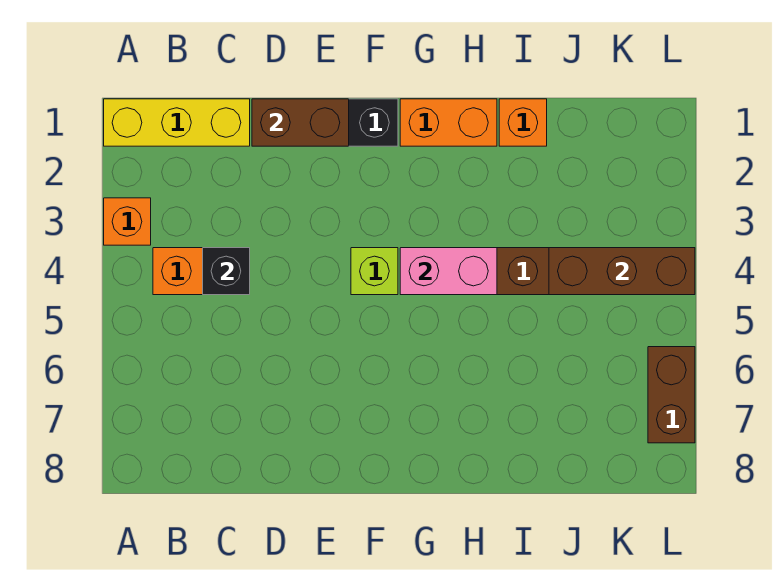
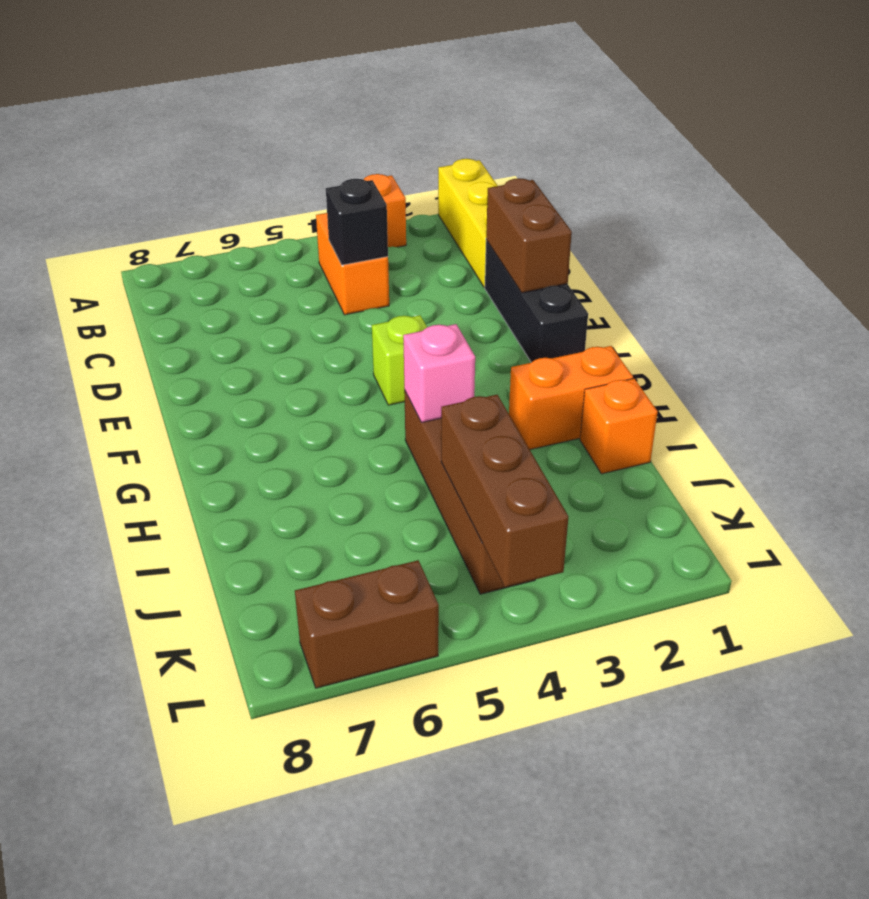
orange 1x2 brick [400,99,497,146] -> orange 1x2 brick turned to [509,346,633,450]
pink 1x2 brick [400,248,497,295] -> pink 1x1 brick [403,324,475,423]

